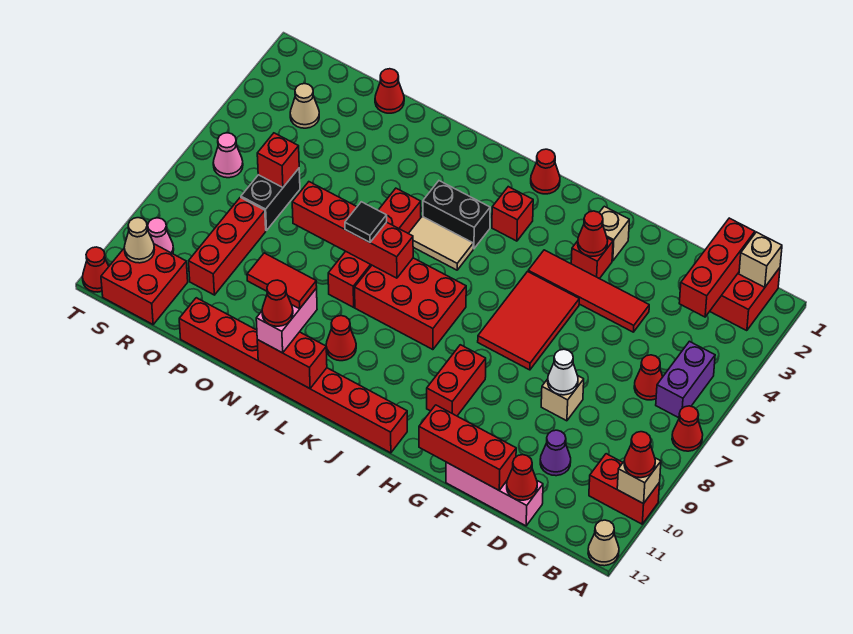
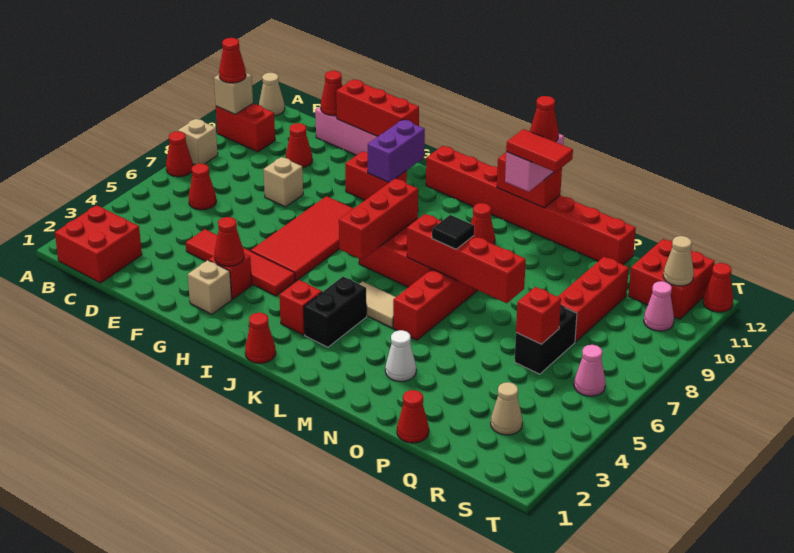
tan 1x1 brick [739,232,782,287] -> tan 1x1 brick moved to [178,119,218,165]
purple 1x2 brick [656,341,715,418] -> purple 1x2 brick moved to [368,119,425,182]
red 1x3 brick [679,218,755,317] -> red 1x3 brick moved to [339,178,418,260]
purple 1x1 cone [540,430,571,476] -> red 1x1 cone [286,123,312,168]
white 1x1 cone [548,349,578,395] -> white 1x1 cone moved to [385,330,416,381]
red 2x3 tile [478,272,579,370] -> red 2x4 tile [251,196,354,281]
red 1x2 brick [427,345,486,416] -> red 1x2 brick turned to [345,151,407,200]
black 1x2 brick [423,181,490,249] -> black 1x2 brick turned to [304,277,367,347]

